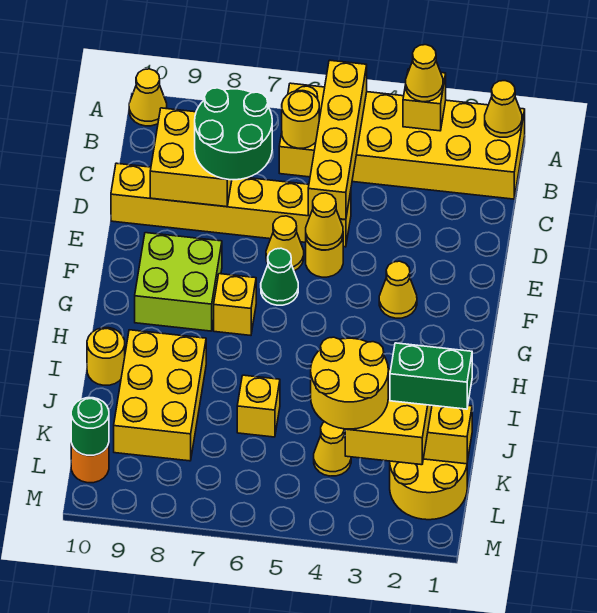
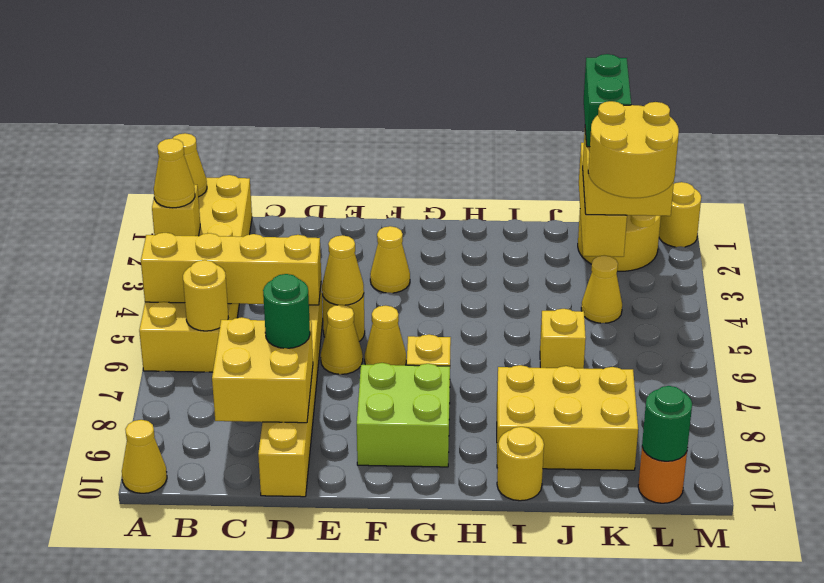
green 2x2 round brick [195,88,272,180] -> green 1x1 round brick [263,274,310,348]
green 1x1 cone [261,248,298,305] -> yellow 1x1 cone [365,306,406,365]
none -> yellow 1x1 round brick [659,182,701,247]

